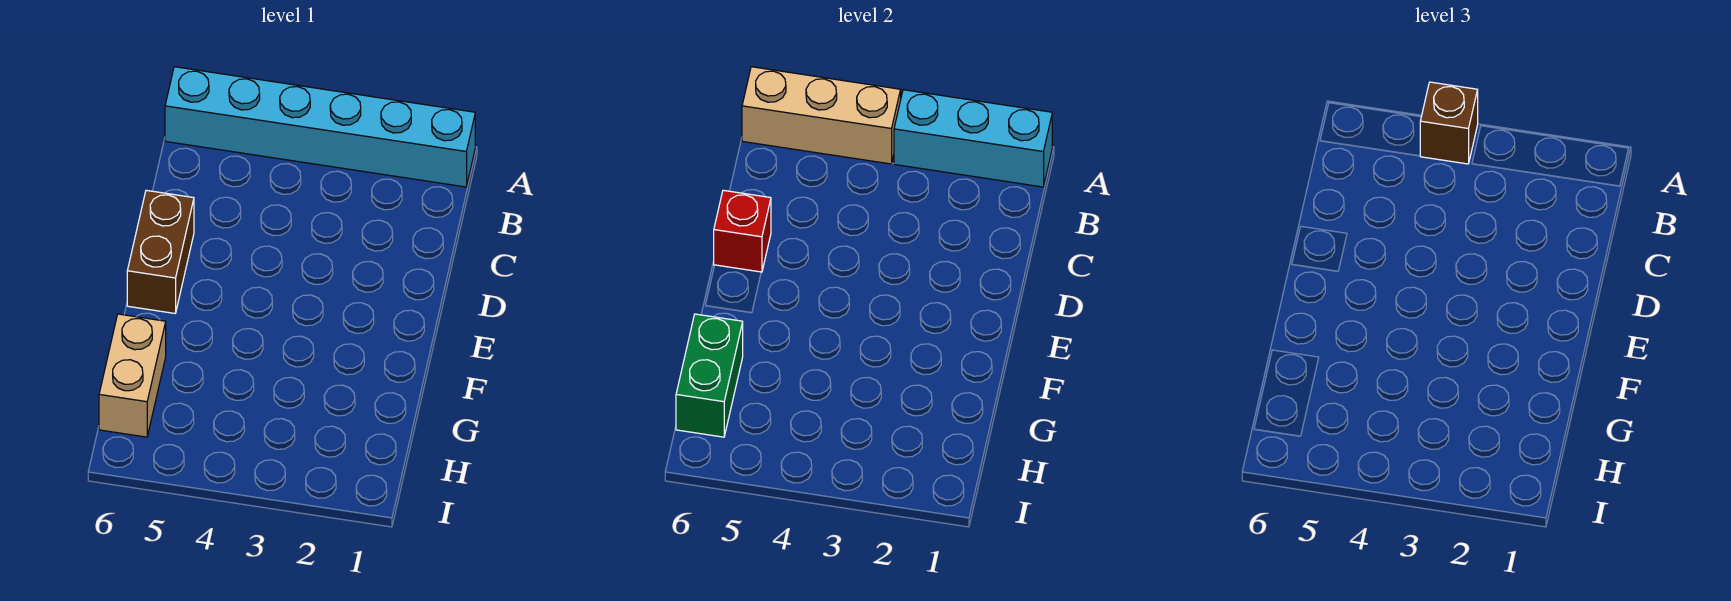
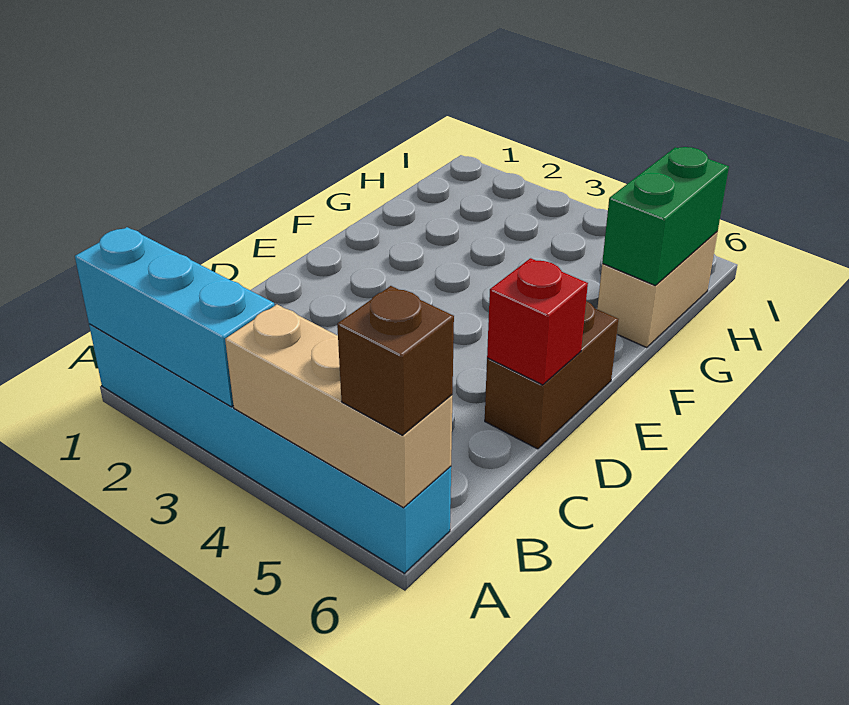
brown 1x1 brick [1420,82,1478,164] -> brown 1x1 brick moved to [337,286,454,435]

